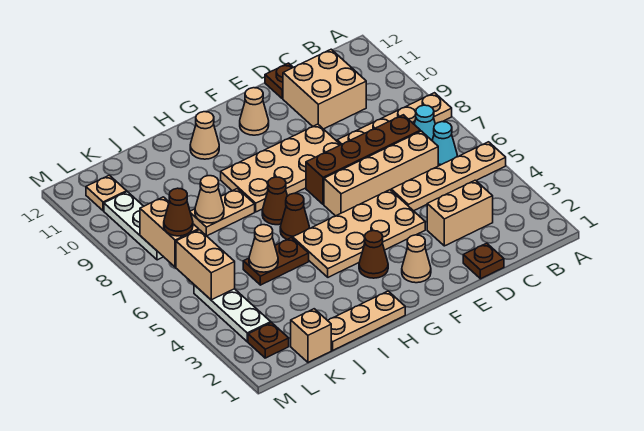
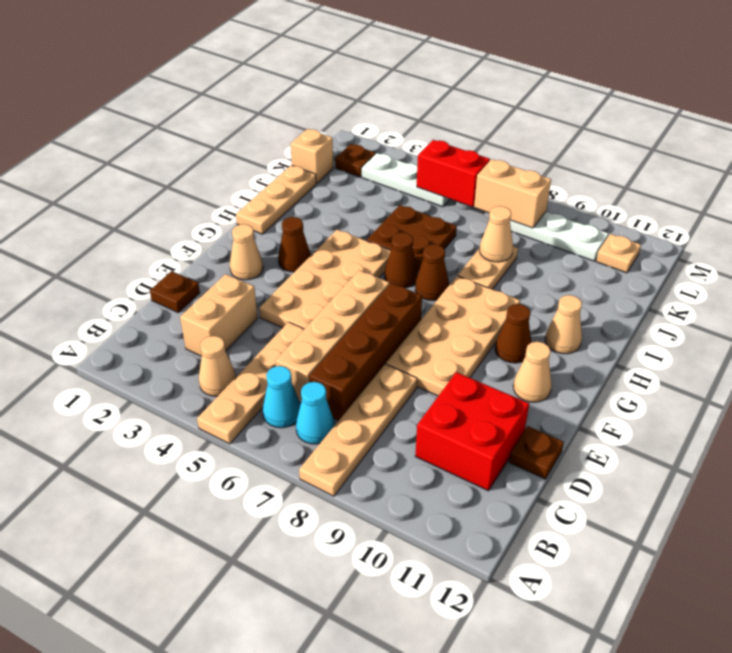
tan 2x2 brick [283,49,366,129] -> red 2x2 brick [415,372,529,491]
brown 1x2 plate [243,238,309,285] -> brown 2x2 plate [367,205,457,270]
tan 1x1 cone [249,225,278,272] -> tan 1x1 cone moved to [199,336,236,396]
tan 1x2 brick [176,230,235,300] -> red 1x2 brick [417,140,490,207]
brown 1x1 cone [164,188,193,236] -> brown 1x1 cone moved to [495,304,532,363]

